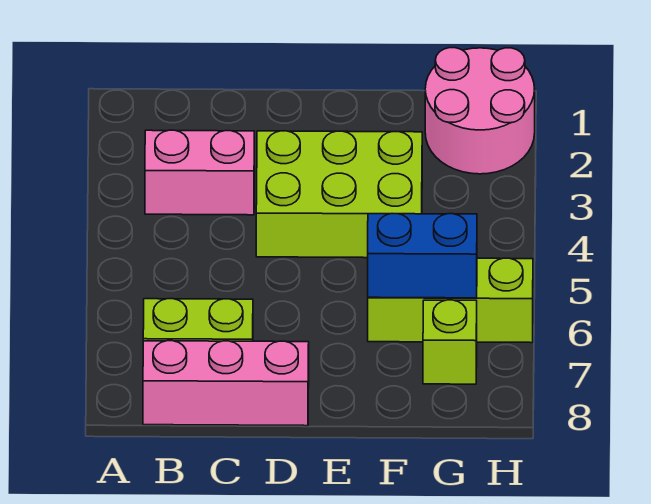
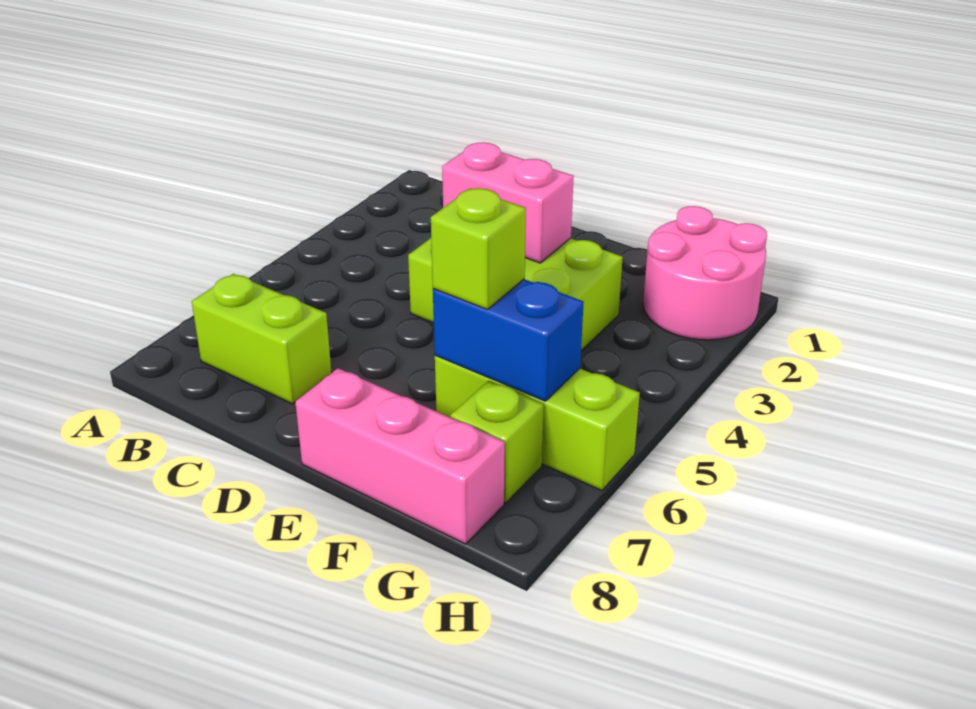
pink 1x2 brick [145,130,254,215] -> pink 1x2 brick moved to [442,142,574,263]
pink 1x3 brick [143,341,309,426] -> pink 1x3 brick moved to [295,368,505,544]
none -> lime 1x1 brick [431,188,526,309]

